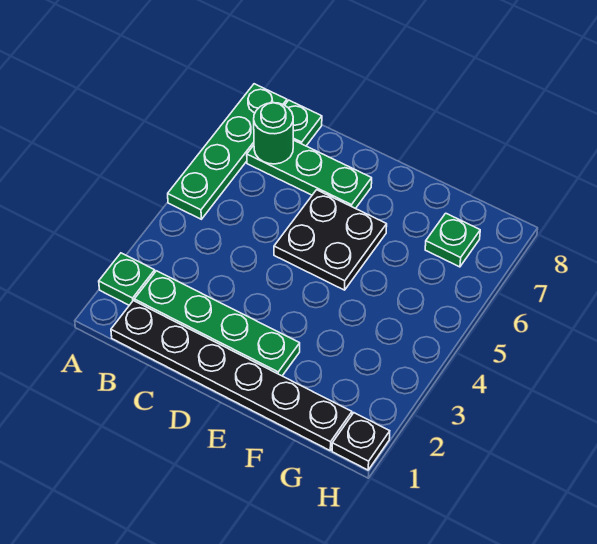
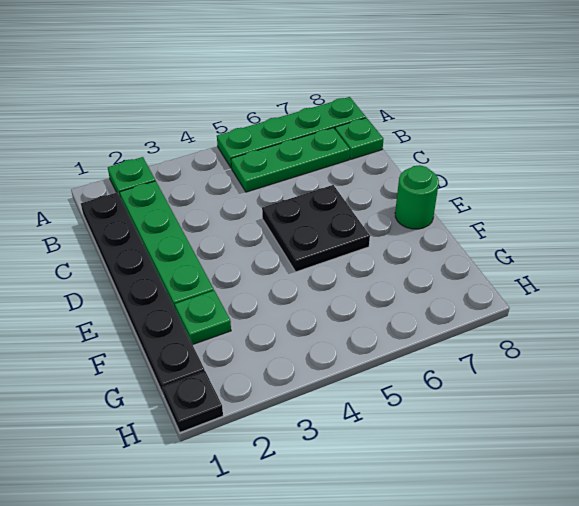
green 1x3 plate [247,140,372,209] -> green 1x3 plate turned to [231,128,350,192]
green 1x1 round brick [254,103,293,164] -> green 1x1 round brick moved to [395,165,439,229]
green 1x1 plate [425,213,480,267] -> green 1x1 plate moved to [175,291,231,345]

